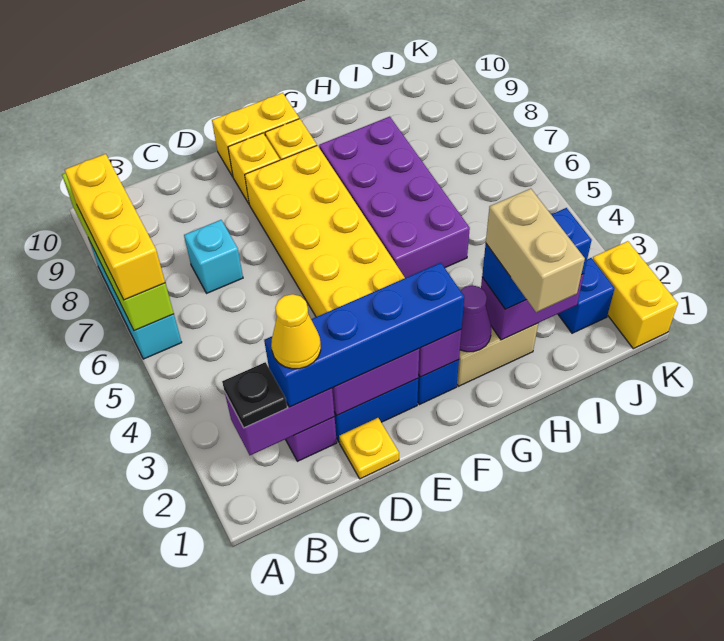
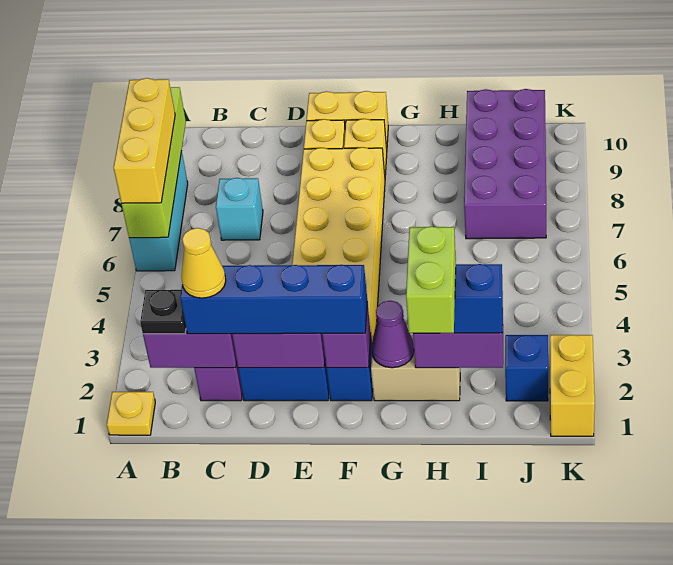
yellow 1x1 plate [339,418,399,479] -> yellow 1x1 plate moved to [107,392,155,435]
purple 2x4 brick [319,117,470,278] -> purple 2x4 brick moved to [464,89,546,239]
tan 1x2 brick [486,189,585,312] -> lime 1x2 brick [406,226,456,333]

